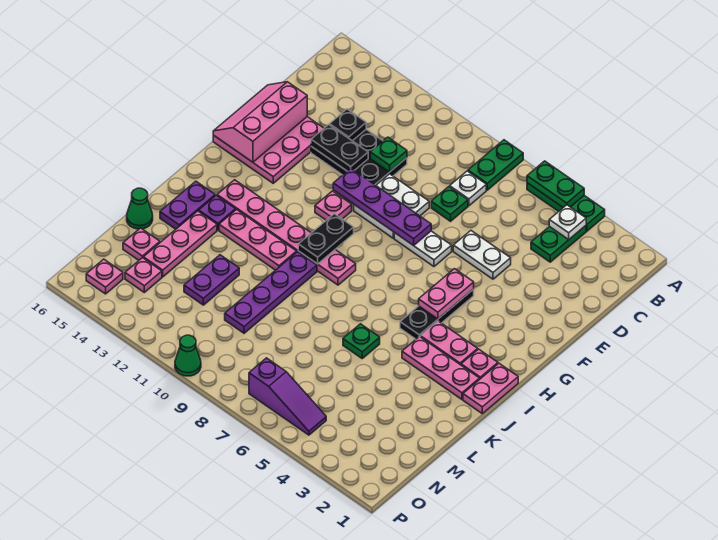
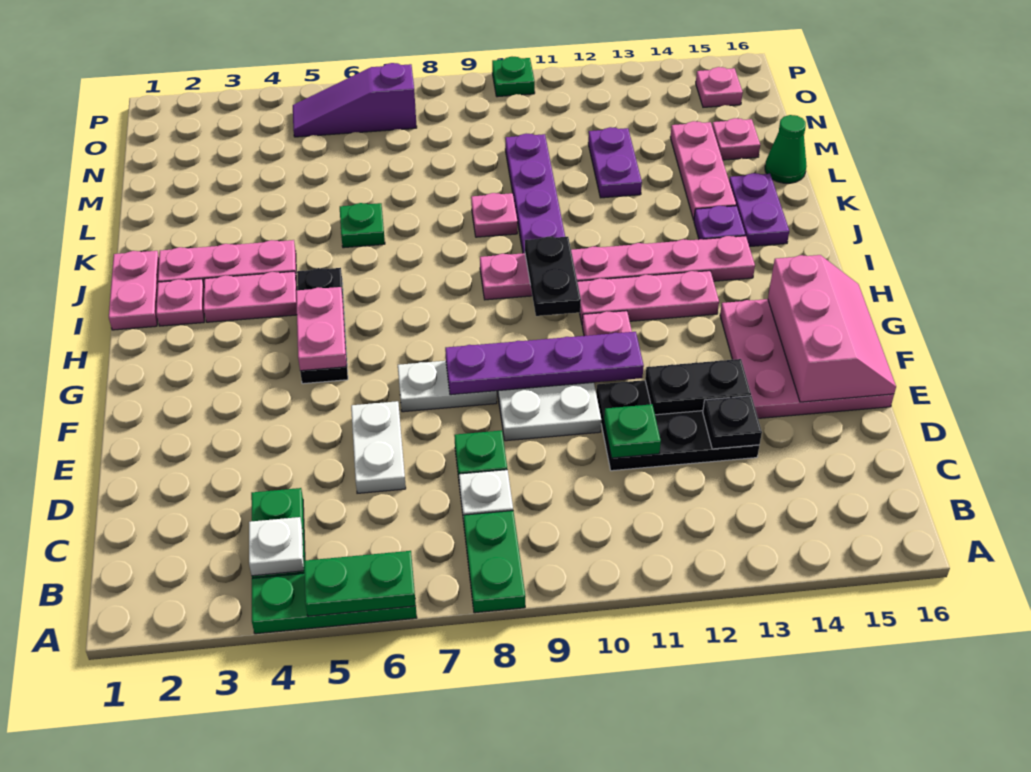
white 1x2 plate [453,231,511,279] -> white 1x2 plate turned to [351,401,406,493]
pink 1x3 plate [219,210,297,270] -> pink 1x3 plate moved to [577,271,719,323]
pink 1x1 plate [125,258,162,292] -> pink 1x1 plate moved to [471,193,517,237]
green 1x1 cone [175,335,201,376] -> green 1x1 plate [492,57,535,97]

